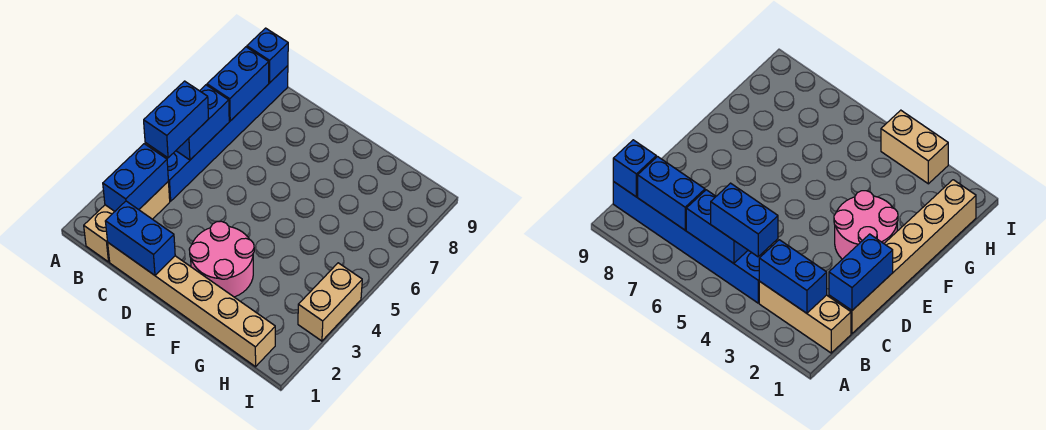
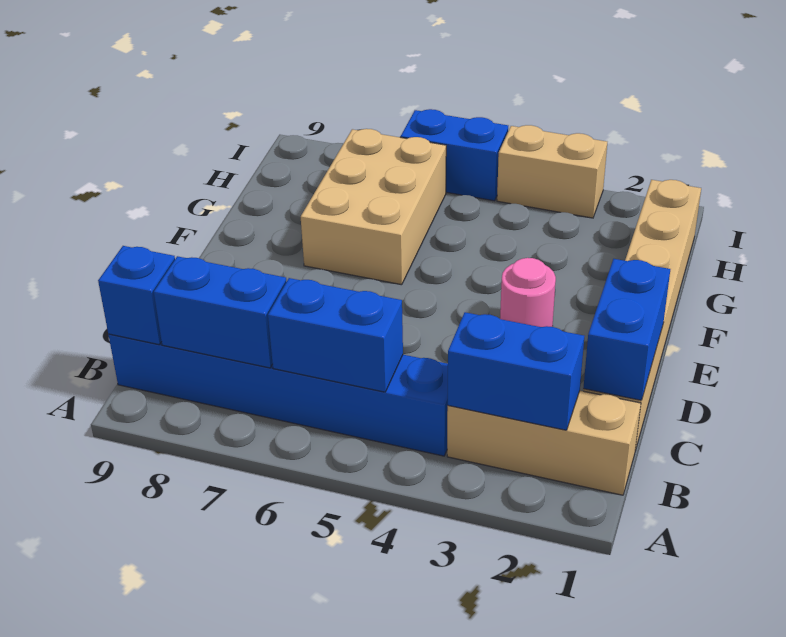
blue 1x2 brick [144,81,208,158] -> blue 1x2 brick moved to [401,109,508,201]
pink 2x2 round brick [189,221,254,297] -> pink 1x1 round brick [500,258,556,327]
none -> tan 2x3 brick [301,129,446,285]

